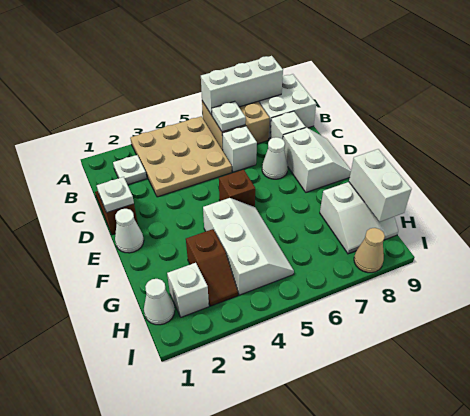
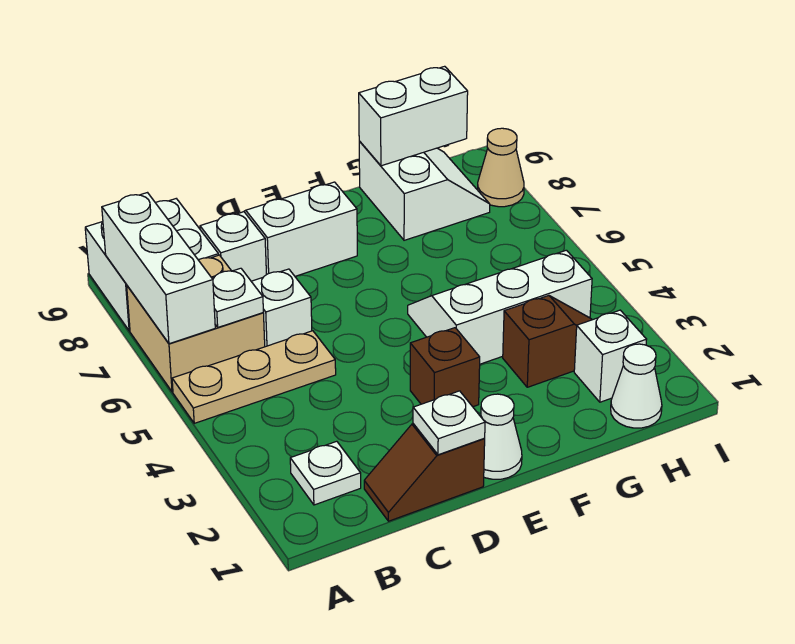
tan 3x3 plate [130,116,232,197] -> tan 1x3 plate [172,331,336,423]
white 1x1 cone [262,137,288,179] -> none
brown 1x1 brick [219,170,255,207] -> brown 1x1 brick moved to [410,328,480,407]

